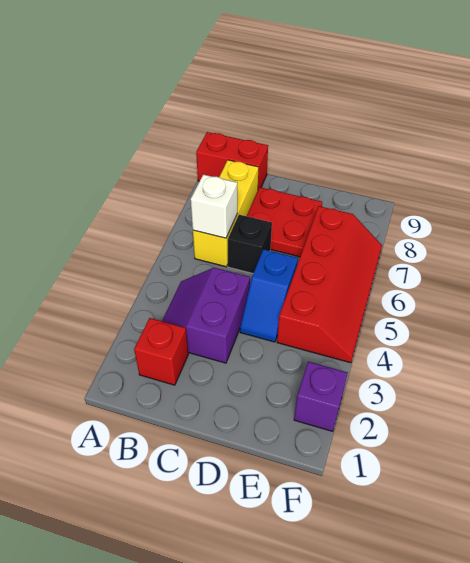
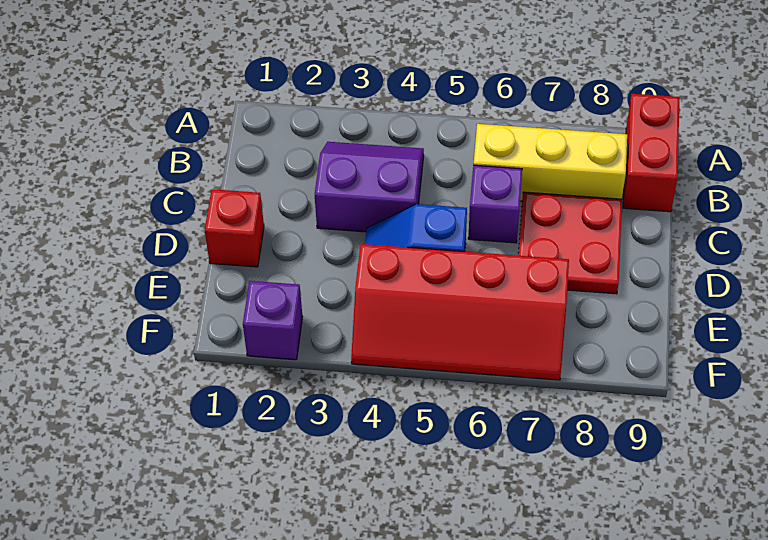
red 1x1 brick [134,318,188,385] -> red 1x1 brick moved to [205,189,264,267]
white 1x1 brick [191,175,237,238] -> none
black 1x1 brick [228,215,272,273] -> purple 1x1 brick [468,165,522,243]

